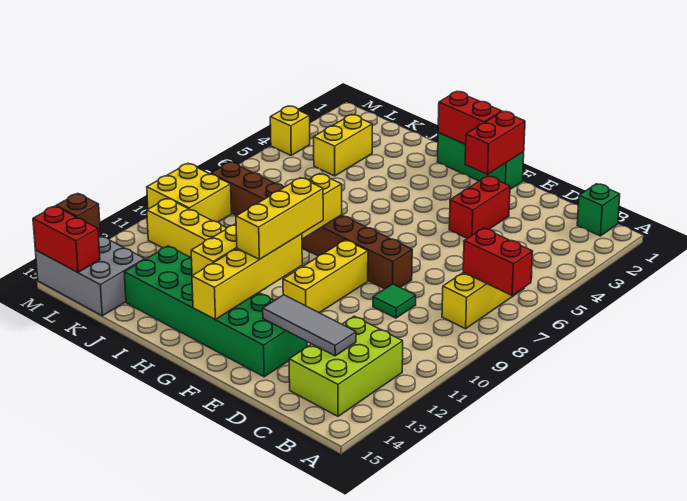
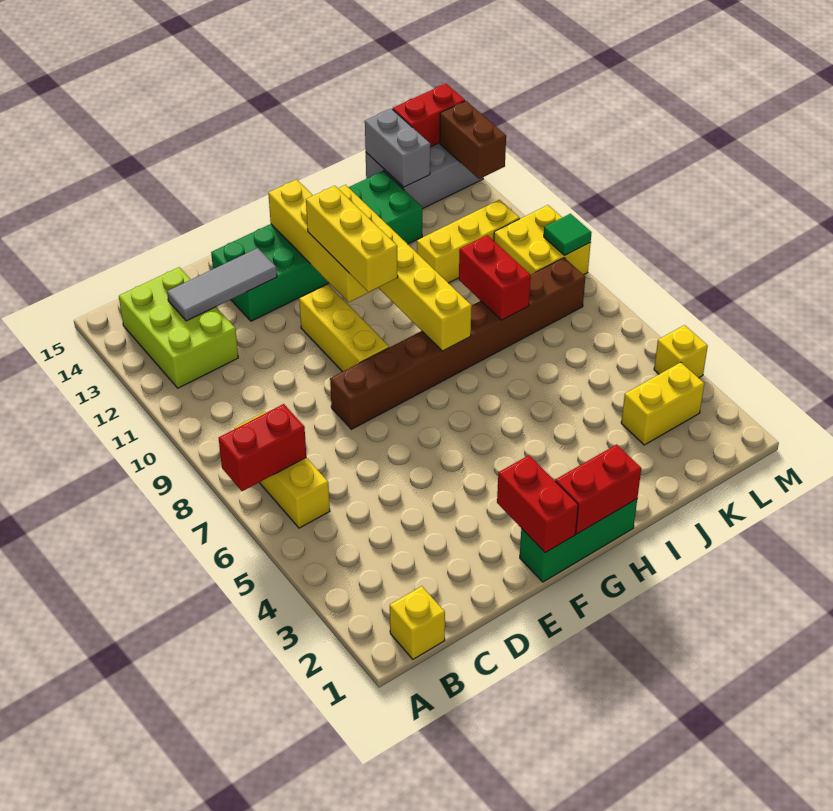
green 1x1 brick [577,184,620,236] -> yellow 1x1 brick [390,586,445,659]
green 1x1 tile [373,284,416,318] -> green 1x1 tile moved to [544,214,592,255]
red 1x2 brick [449,176,510,238] -> red 1x2 brick moved to [459,235,531,320]
yellow 1x2 brick [314,115,372,176] -> yellow 1x2 brick turned to [621,362,704,445]
none -> grey 1x2 brick [365,109,430,187]
brown 1x1 brick [56,193,100,236] -> brown 1x2 brick [440,101,506,179]

